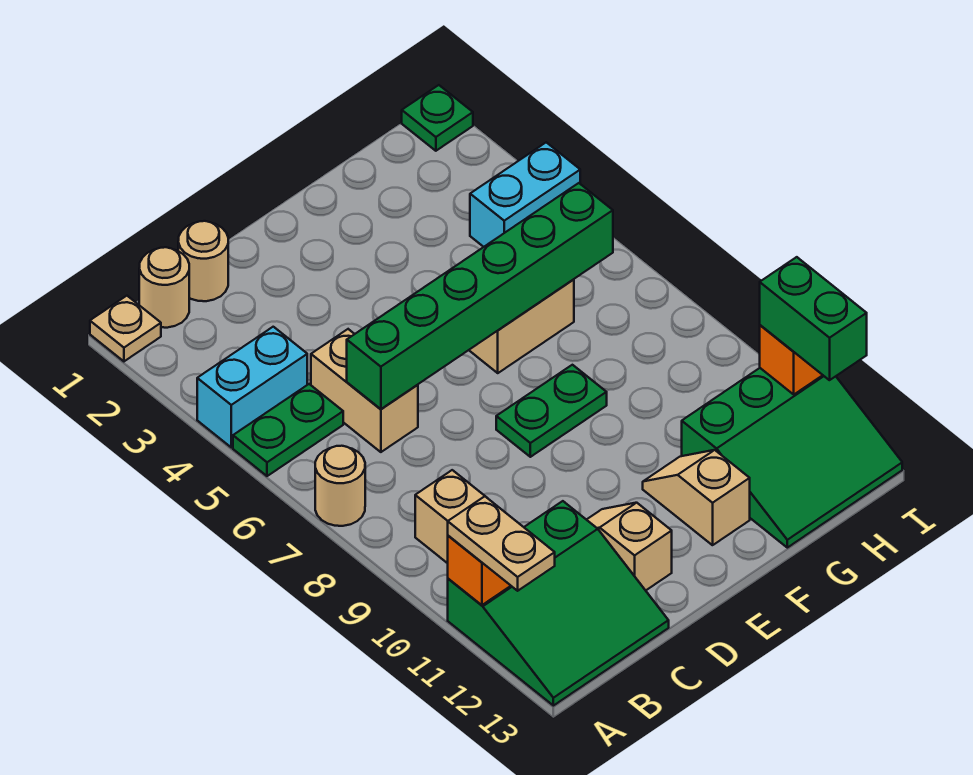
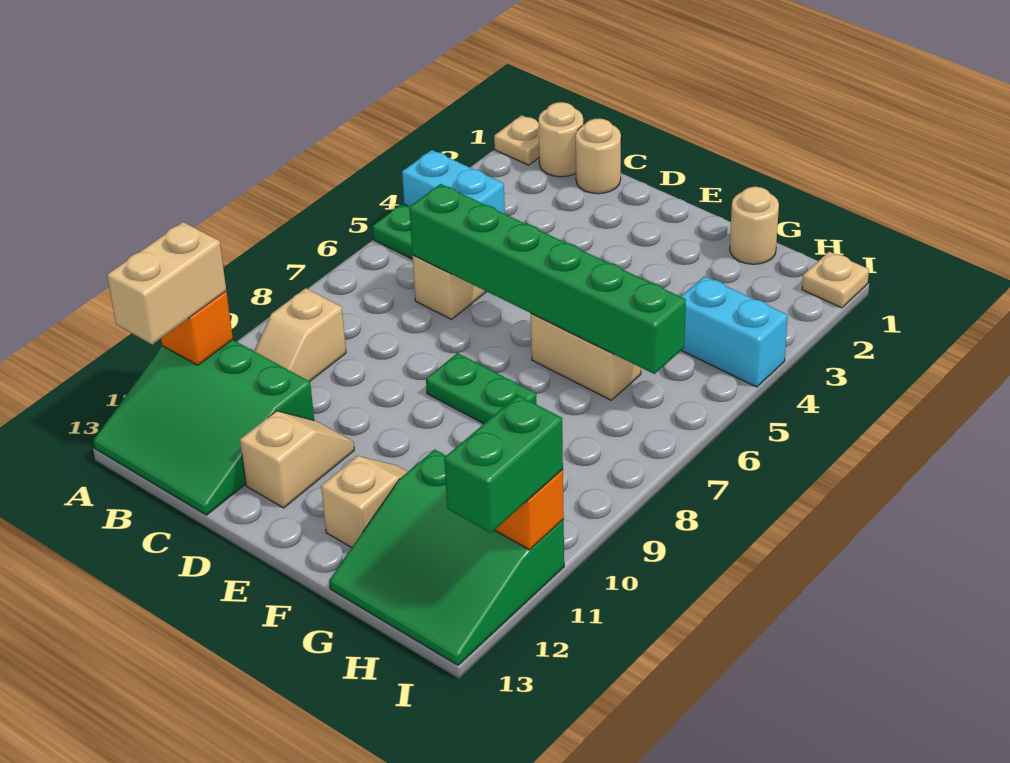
tan 1x1 round brick [315,446,365,526] -> tan 1x1 round brick moved to [730,187,779,264]
tan 1x2 plate [448,496,555,591] -> tan 1x2 brick [107,222,226,344]
green 1x1 plate [402,85,473,151] -> tan 1x1 plate [802,252,869,308]

